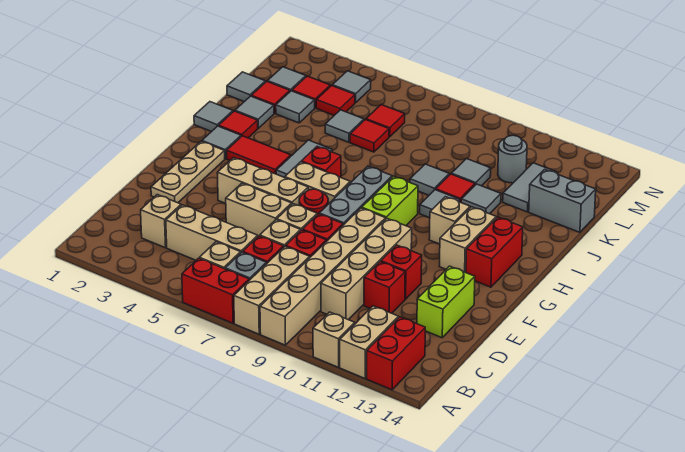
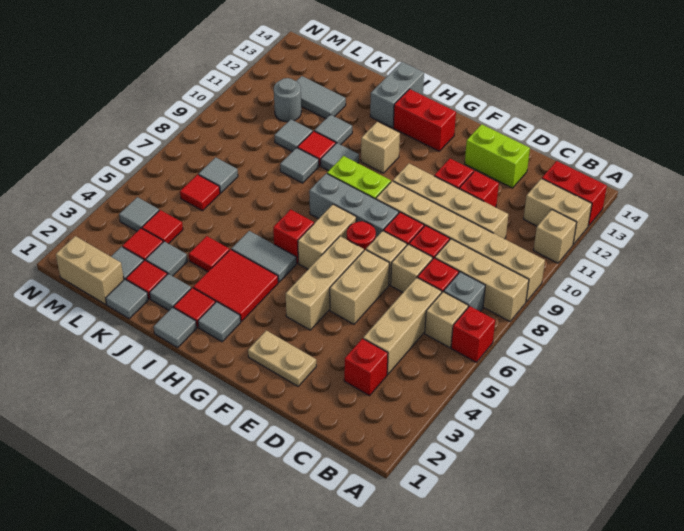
red 1x2 brick [182,258,249,323] -> red 1x1 brick [451,306,495,362]
tan 1x1 brick [141,195,181,248] -> red 1x1 brick [344,339,388,396]
tan 1x3 plate [151,141,225,203] -> tan 1x2 plate [248,330,316,386]
tan 1x2 brick [439,207,496,273] -> tan 1x2 brick moved to [56,236,124,304]
red 1x2 tile [227,136,291,174] -> red 2x2 tile [193,249,278,321]
grey 1x1 tile [325,110,364,142] -> grey 1x1 tile moved to [198,157,238,193]
red 1x1 tile [350,120,389,152] -> red 1x1 tile moved to [189,236,229,272]
grey 1x2 brick [529,169,596,232] -> grey 1x2 brick moved to [370,62,424,127]

